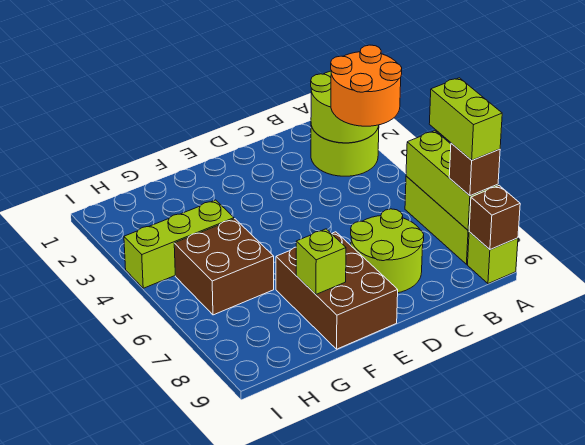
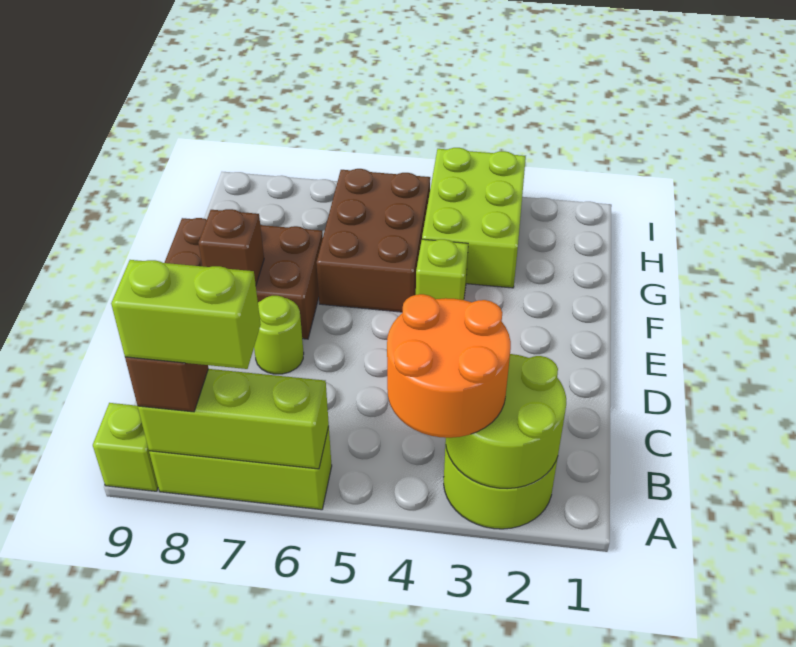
brown 1x1 brick [469,186,520,250] -> brown 1x1 brick moved to [199,209,264,284]
lime 2x2 round brick [351,209,424,293] -> lime 1x1 round brick [254,296,304,374]
lime 1x1 brick [296,229,346,294] -> lime 1x1 brick moved to [416,239,468,300]
lime 1x3 brick [124,200,234,288] -> lime 2x3 brick [422,148,526,288]
brown 2x2 brick [174,219,274,315] -> brown 2x3 brick [316,169,430,312]

